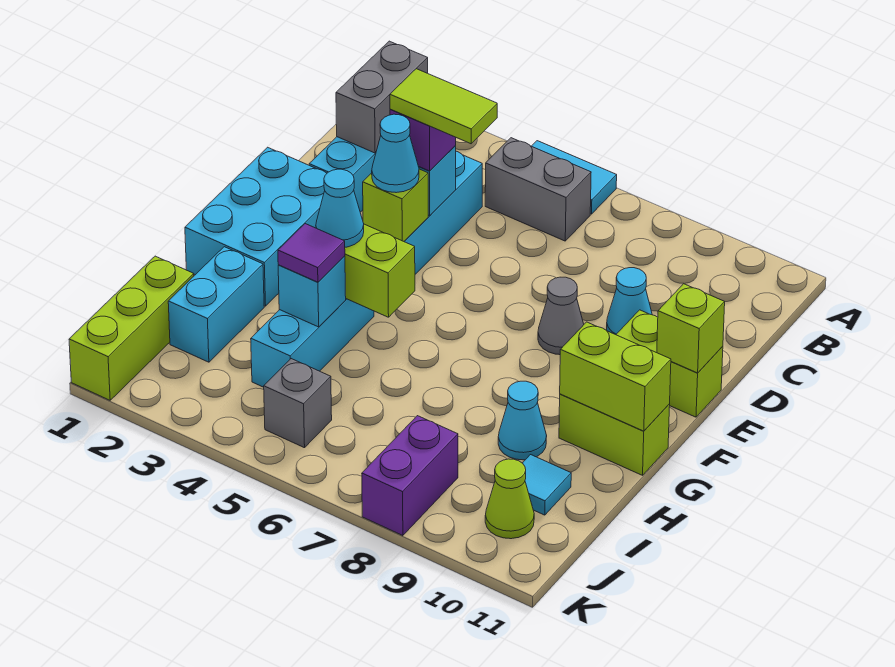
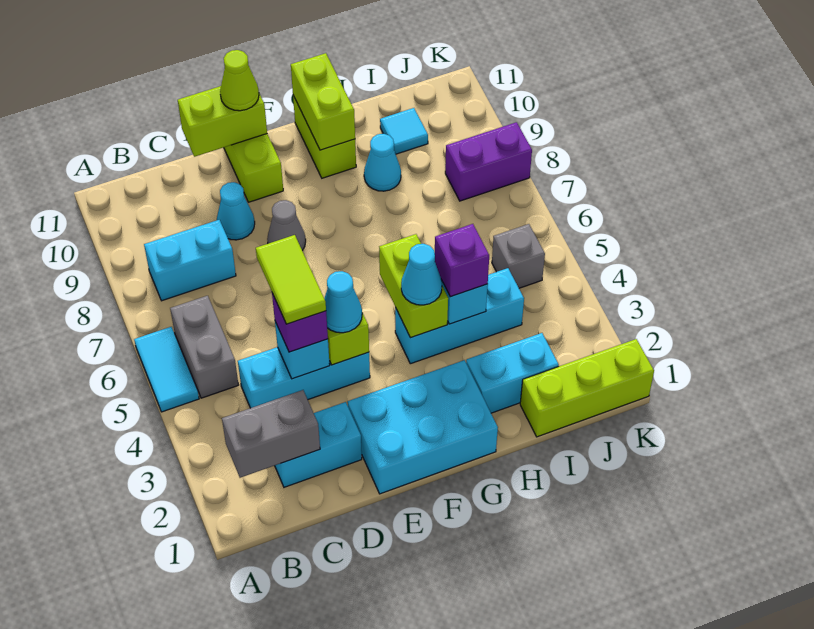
none -> cyan 1x2 brick [144,220,236,301]
lime 1x1 brick [657,284,725,373] -> lime 1x2 brick [178,86,267,157]
purple 1x1 tile [278,224,345,282] -> purple 1x1 brick [435,224,489,297]
lime 1x1 cone [485,459,534,539] -> lime 1x1 cone moved to [220,50,259,111]

